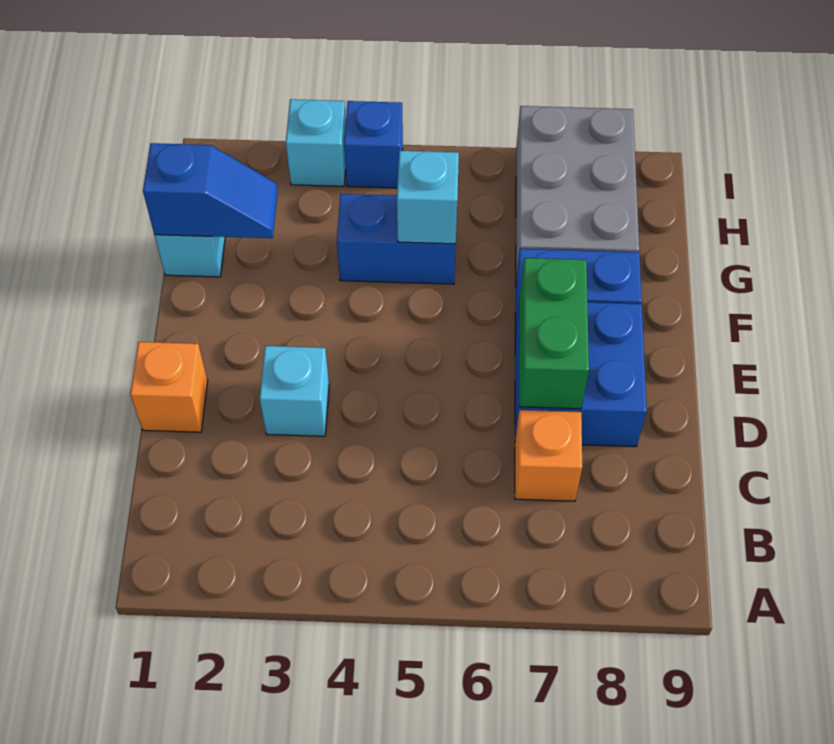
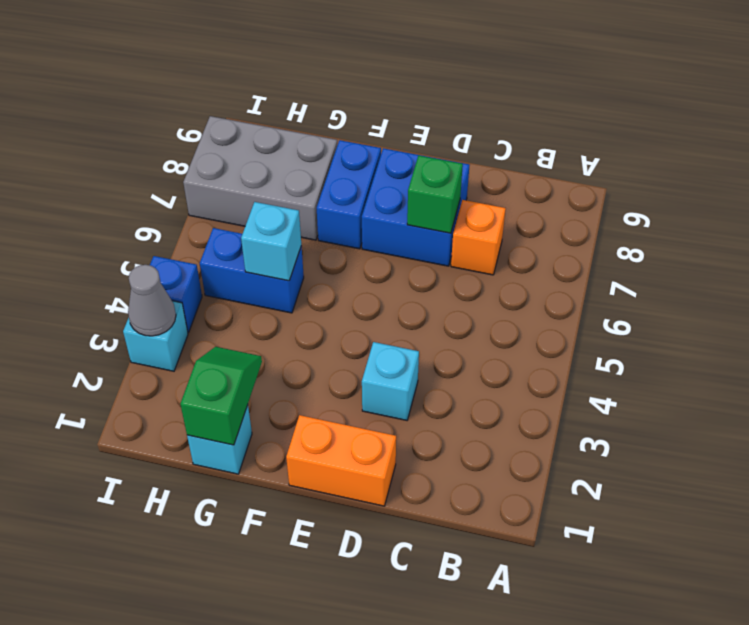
orange 1x1 brick [130,342,208,432] -> orange 1x2 brick [286,415,396,506]
green 1x2 brick [519,258,589,409] -> green 1x1 brick [407,156,463,233]
blue 1x2 slope [143,143,278,238] -> green 1x2 slope [180,347,262,445]
blue 1x2 brick [337,194,456,284] -> blue 1x2 brick turned to [200,228,304,313]
none -> grey 1x1 cone [128,265,176,336]

